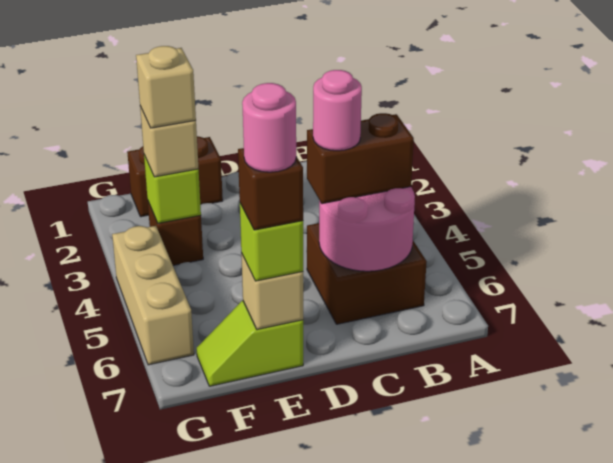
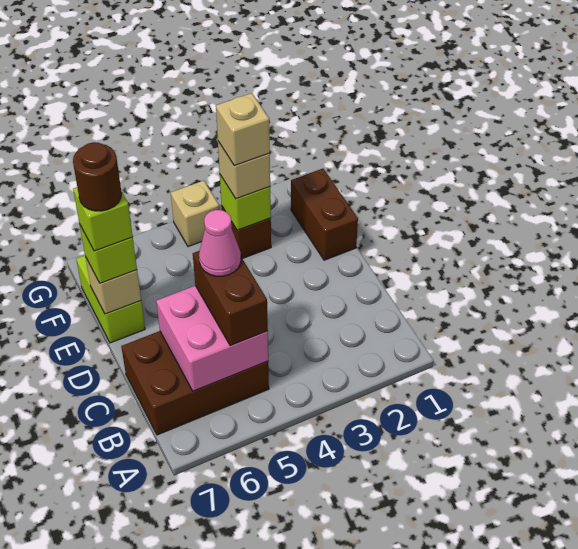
brown 2x2 brick [307,223,427,324] -> brown 2x3 brick [121,331,269,435]
pink 2x2 round brick [319,187,415,271] -> pink 2x2 brick [156,286,268,391]
pink 1x1 round brick [313,70,362,151] -> pink 1x1 cone [199,210,241,276]
lime 1x2 slope [197,301,303,386] -> lime 1x2 brick [76,255,145,343]
brown 1x1 brick [238,148,303,230] -> lime 1x1 brick [73,187,133,251]
pink 1x1 round brick [242,83,296,172] -> brown 1x1 round brick [73,142,122,211]
tan 1x3 brick [112,226,194,365] -> tan 1x1 brick [171,181,219,247]

